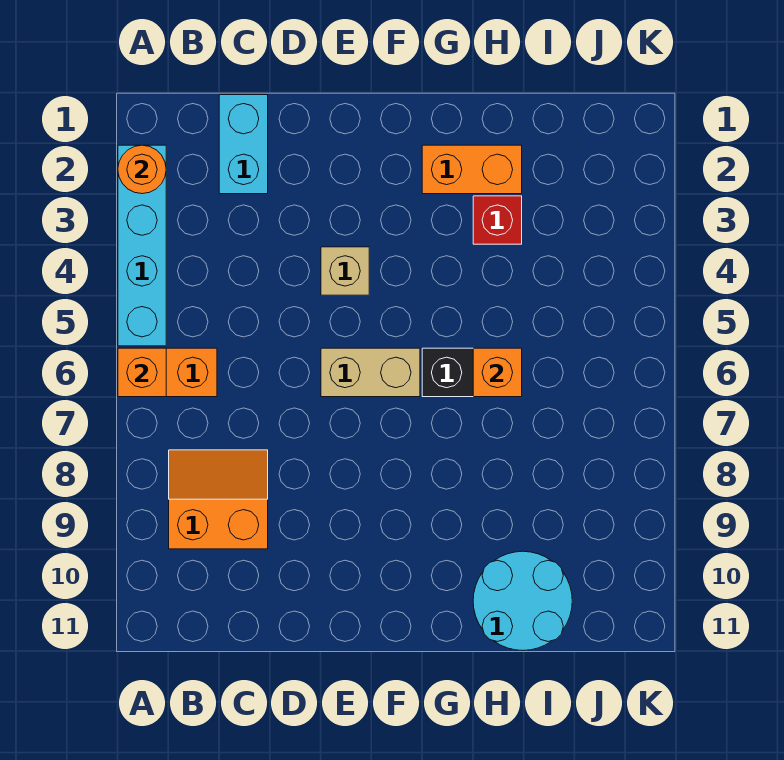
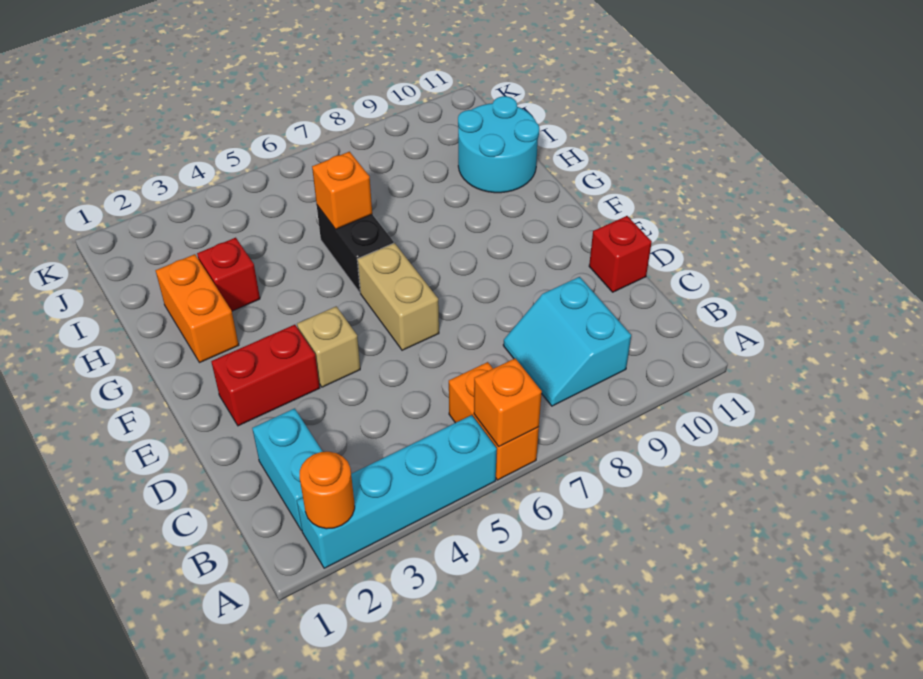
orange 2x2 slope [169,450,268,549] -> cyan 2x2 slope [503,277,631,406]
cyan 1x2 brick [219,95,268,194] -> cyan 1x2 brick turned to [252,408,323,531]
none -> red 1x1 brick [589,216,652,292]
none -> red 1x2 brick [211,325,320,426]

